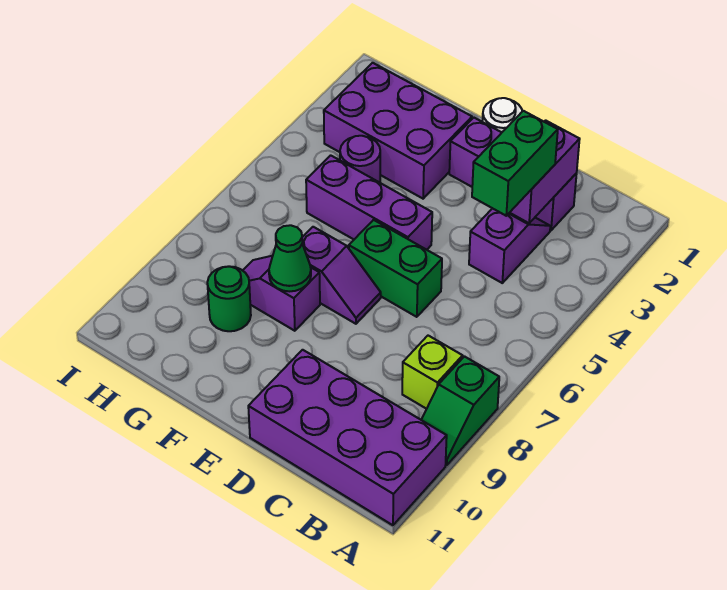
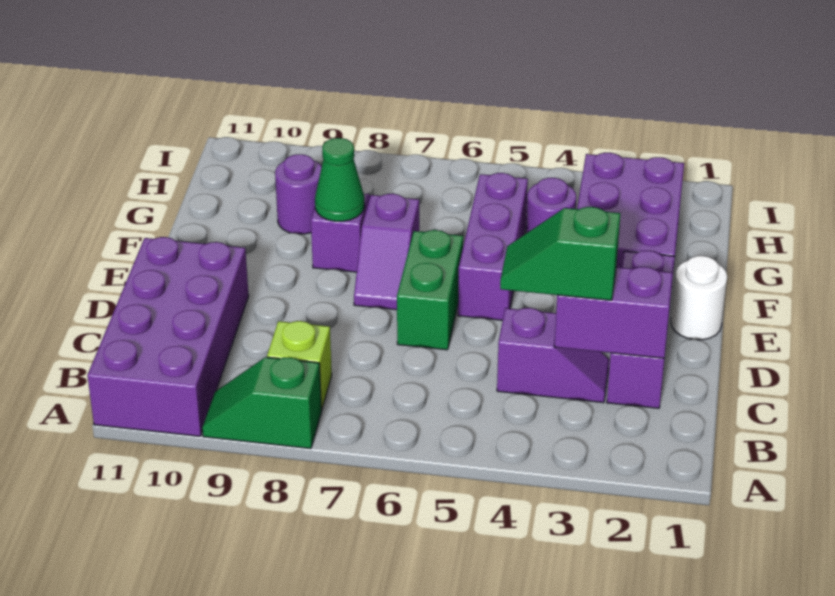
green 1x2 brick [472,111,558,216] -> green 1x2 slope [500,207,620,300]
green 1x1 round brick [207,266,251,331] -> purple 1x1 round brick [275,154,322,234]

